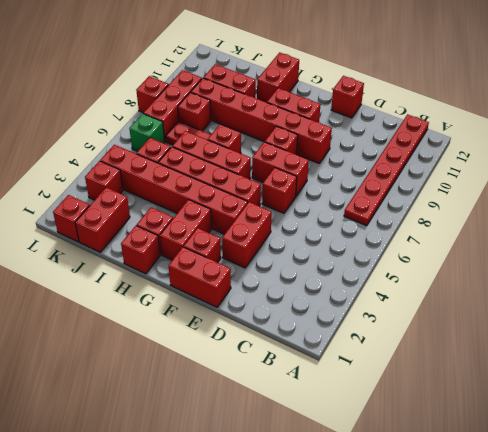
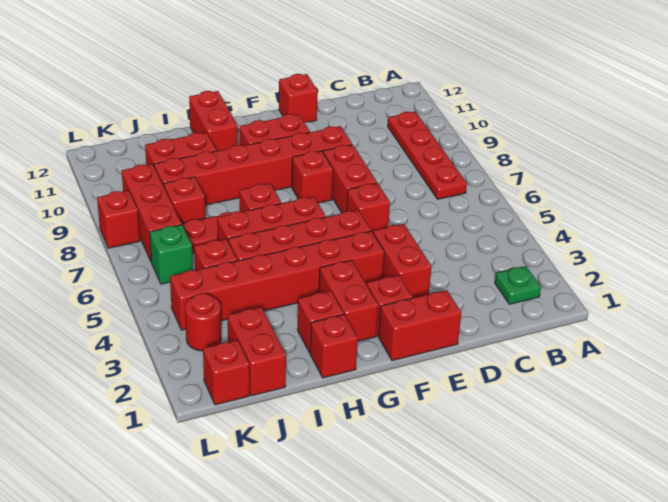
none -> green 1x1 plate [495,266,541,304]
red 1x6 plate [344,114,429,226] -> red 1x4 plate [388,111,467,199]
red 1x2 brick [252,142,309,196] -> red 1x2 brick turned to [323,144,377,213]
red 1x1 brick [85,161,123,200] -> red 1x1 round brick [185,293,221,351]

